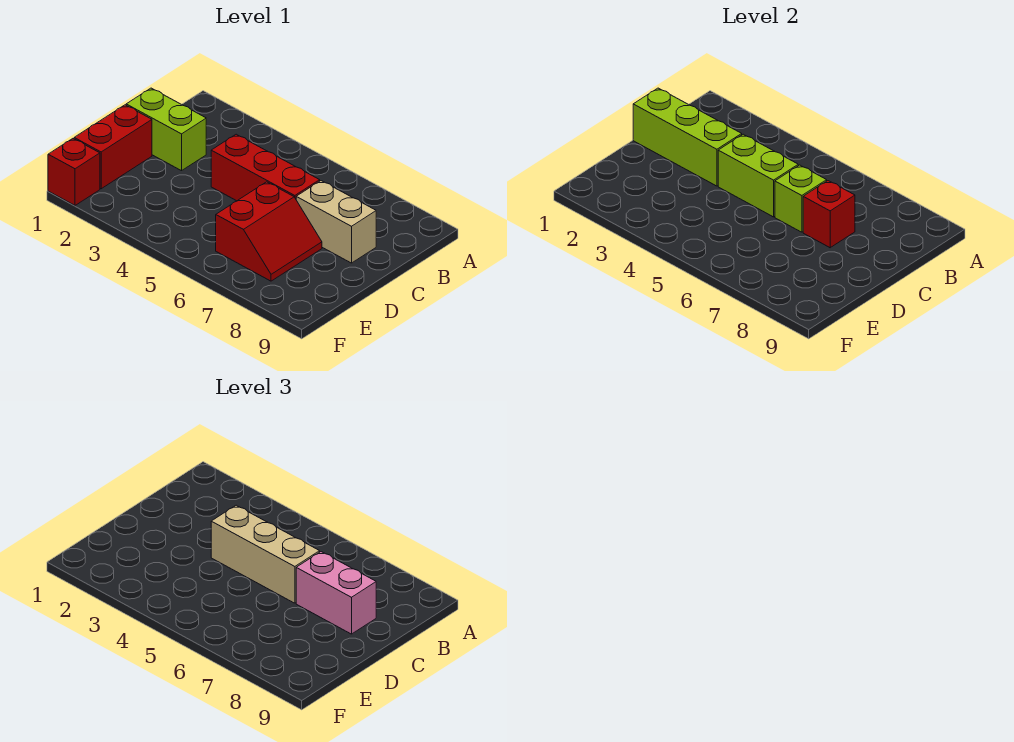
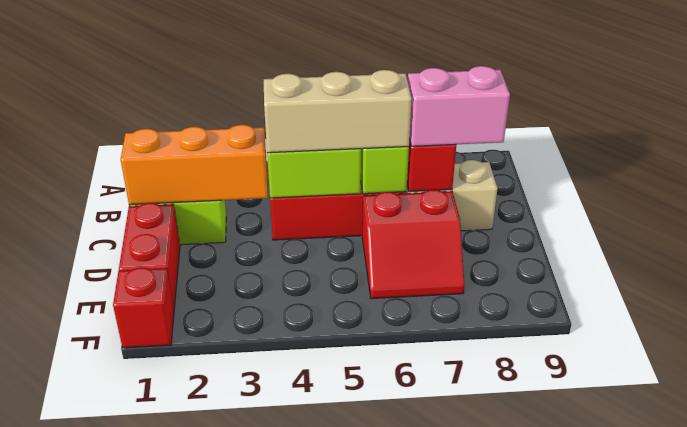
lime 1x3 brick [633,88,742,186] -> orange 1x3 brick [121,125,268,205]
red 2x2 slope [216,182,322,281] -> red 2x2 slope turned to [362,190,464,299]

